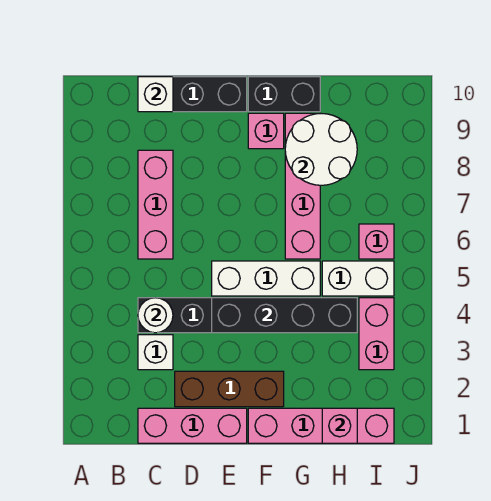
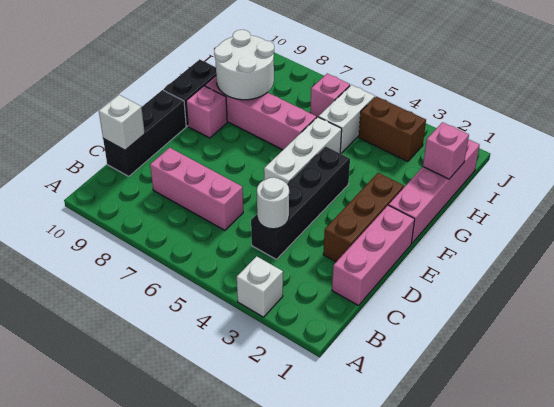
white 1x1 brick [138,335,173,370] -> white 1x1 brick moved to [237,256,283,317]
black 1x4 brick [212,298,357,333] -> none
pink 1x2 brick [359,298,394,370] -> brown 1x2 brick [359,96,426,162]

